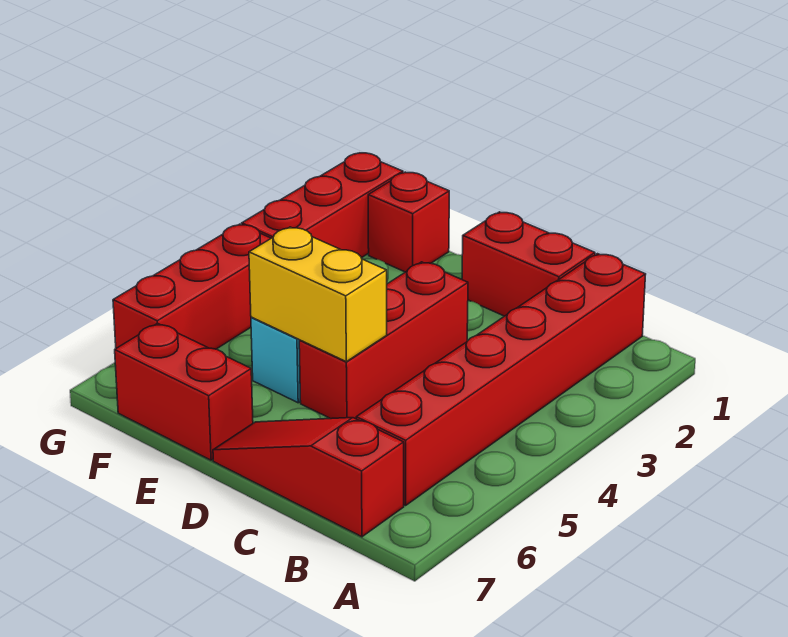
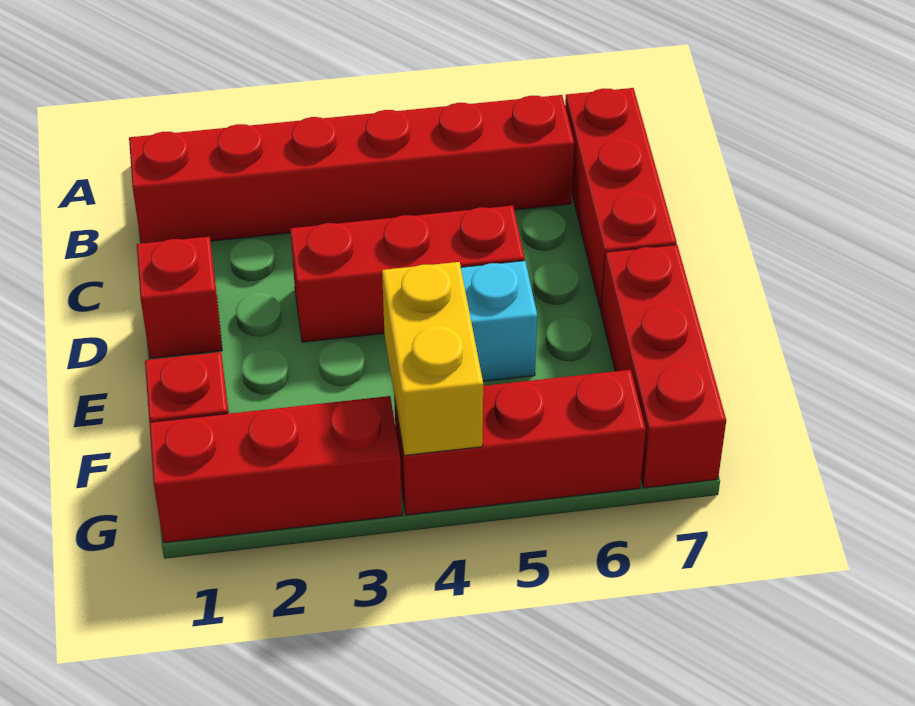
red 1x3 slope [213,418,404,537] -> red 1x3 brick [565,88,677,310]
red 1x2 brick [462,212,595,316] -> red 1x1 brick [137,237,222,359]
yellow 1x2 brick [249,227,387,362] -> yellow 1x2 brick moved to [382,262,483,455]
red 1x2 brick [115,323,253,460] -> red 1x3 brick [601,245,726,488]

